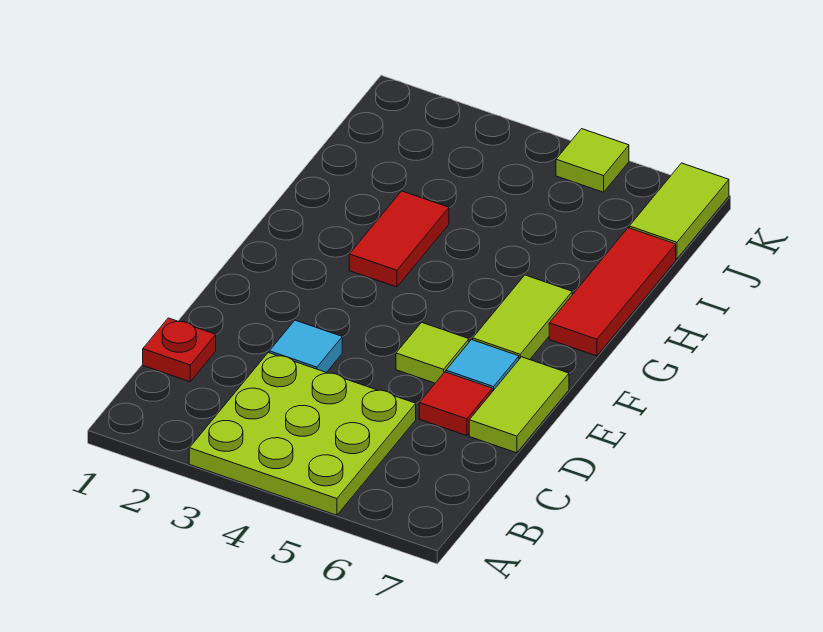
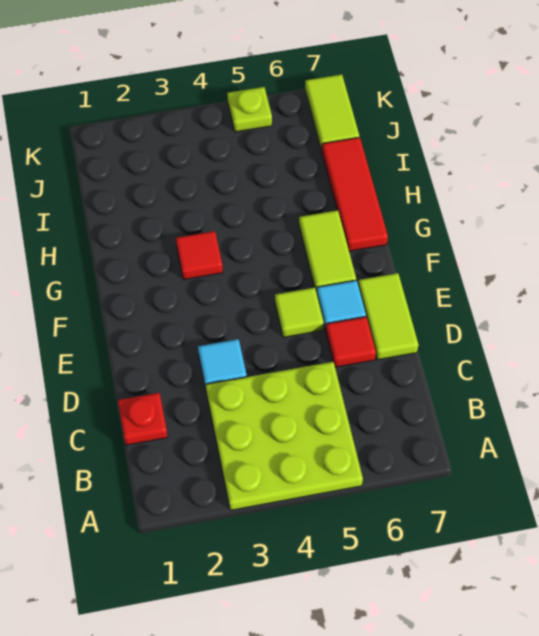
red 1x2 tile [349,191,449,287] -> red 1x1 tile [176,231,223,280]
lime 1x1 tile [556,129,629,192] -> lime 1x1 plate [227,87,272,132]

